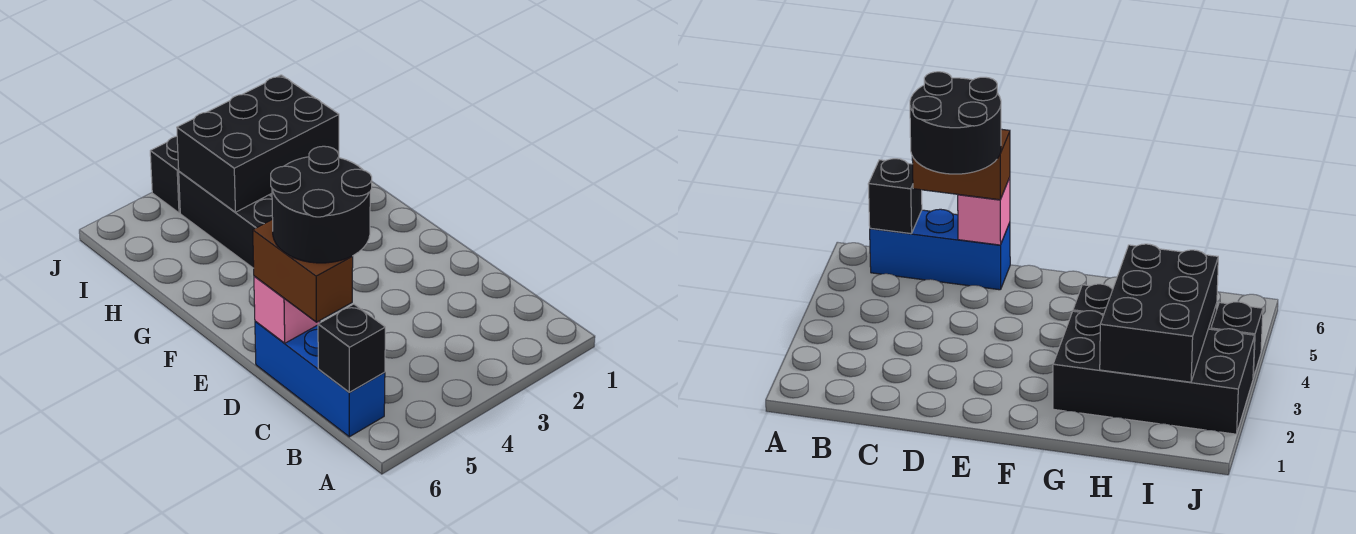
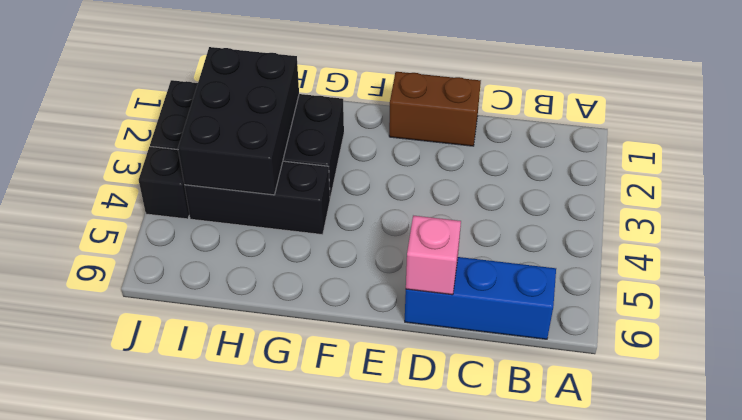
black 1x1 brick [318,304,385,392] -> none
black 2x2 round brick [271,146,372,263] -> none
brown 1x2 brick [253,219,353,322] -> brown 1x2 brick moved to [389,72,481,146]

